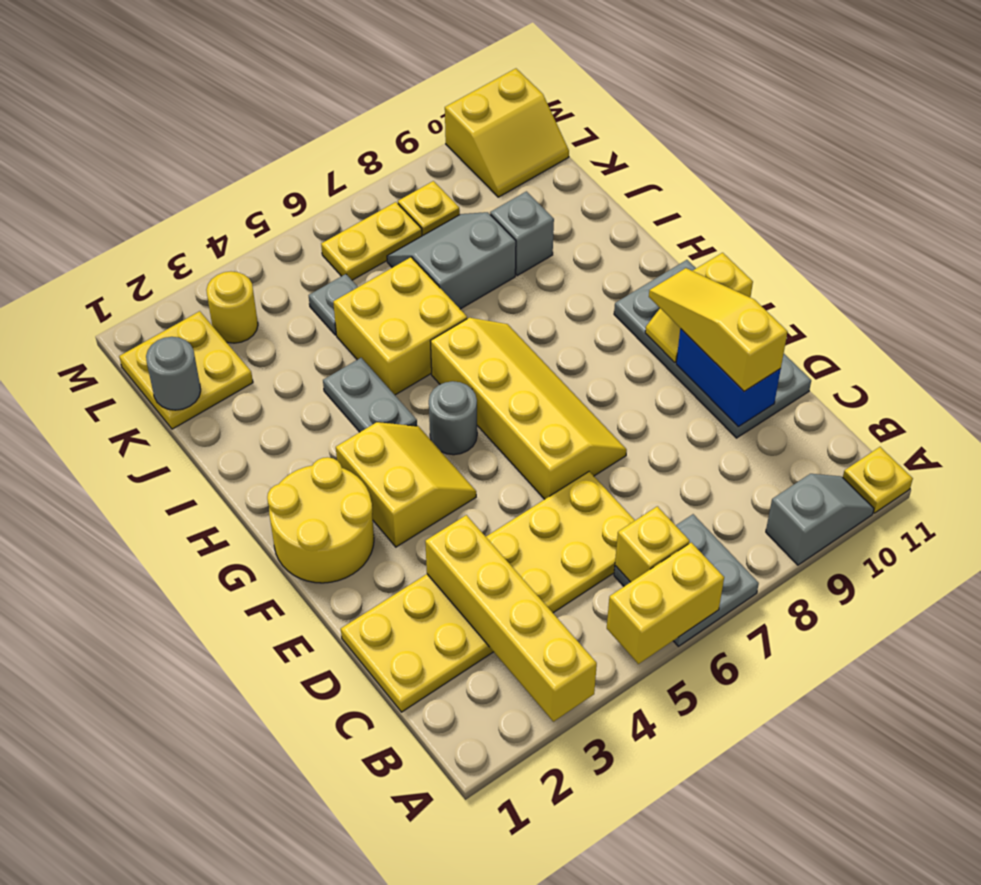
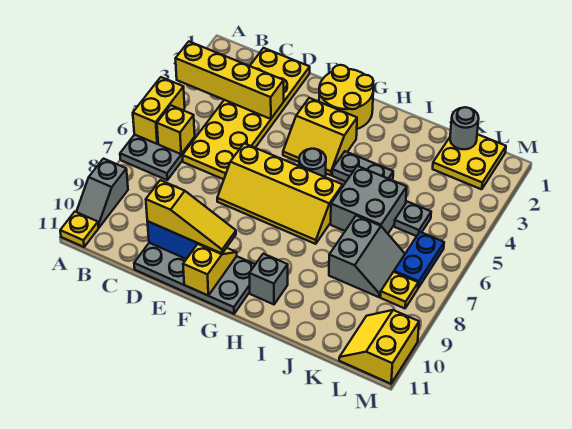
yellow 2x2 brick [333,257,467,395] -> grey 2x2 brick [331,166,407,233]
grey 1x1 brick [490,191,554,276] -> grey 1x1 brick moved to [249,254,288,304]
yellow 1x1 round brick [206,272,258,343] -> none
yellow 1x2 plate [321,202,422,280] -> blue 1x2 plate [394,232,444,288]

